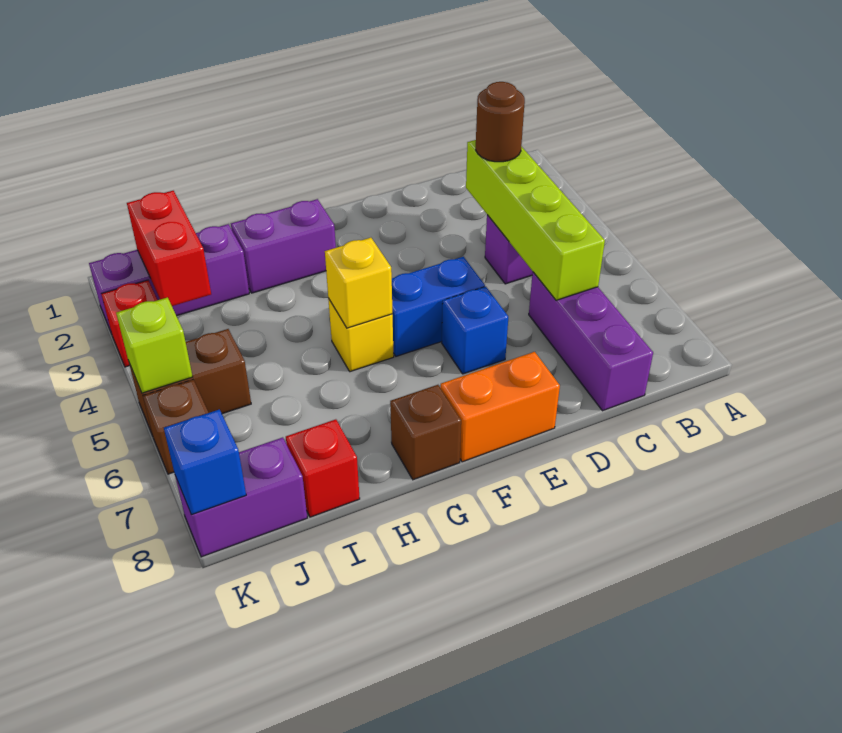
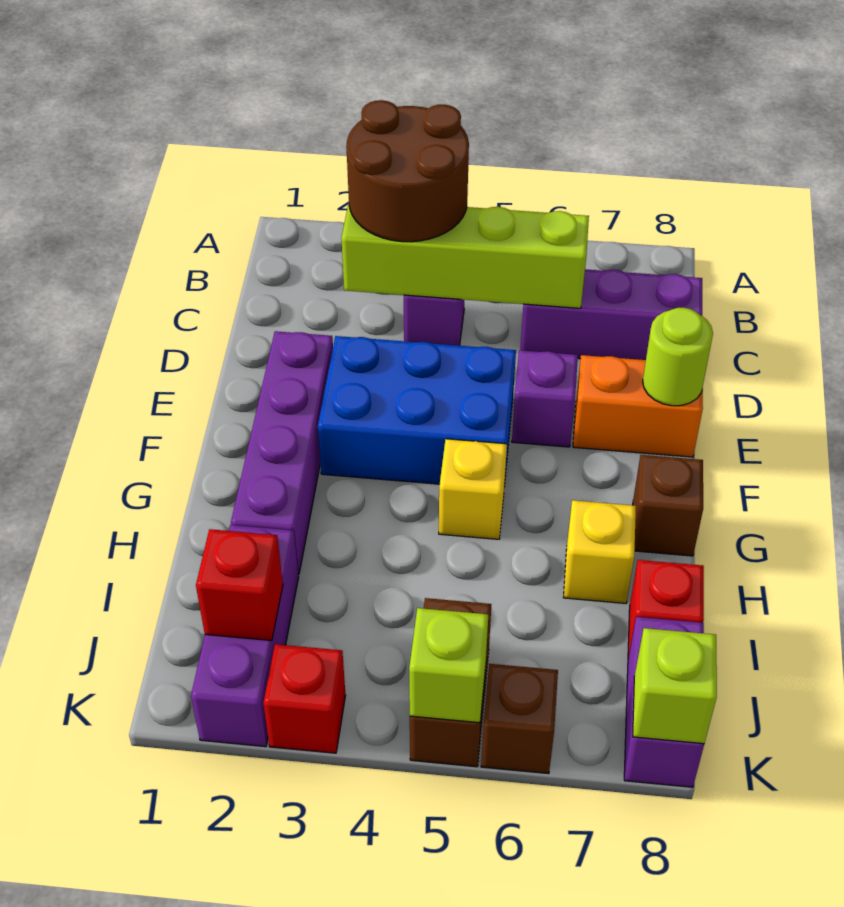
brown 1x1 round brick [476,82,525,162] -> brown 2x2 round brick [346,100,469,242]
blue 1x2 brick [392,257,485,356] -> blue 2x3 brick [318,336,516,487]
blue 1x1 brick [442,287,508,374] -> purple 1x1 brick [512,350,578,447]
orange 1x2 brick [440,352,560,462] -> orange 1x2 brick turned to [573,355,703,457]
none -> lime 1x1 round brick [643,308,713,406]
purple 1x2 brick [231,199,336,293] -> purple 1x4 brick [231,331,333,575]
yellow 1x1 brick [325,238,392,328] -> yellow 1x1 brick moved to [563,500,636,603]
red 1x2 brick [127,191,211,306] -> red 1x1 brick [196,529,283,641]
blue 1x1 brick [164,409,246,515] -> lime 1x1 brick [633,628,717,744]

